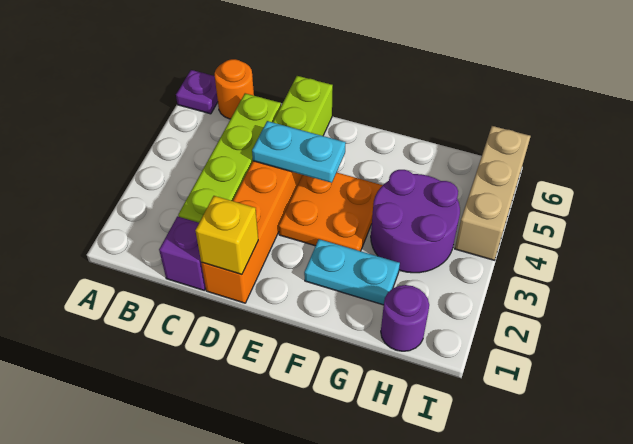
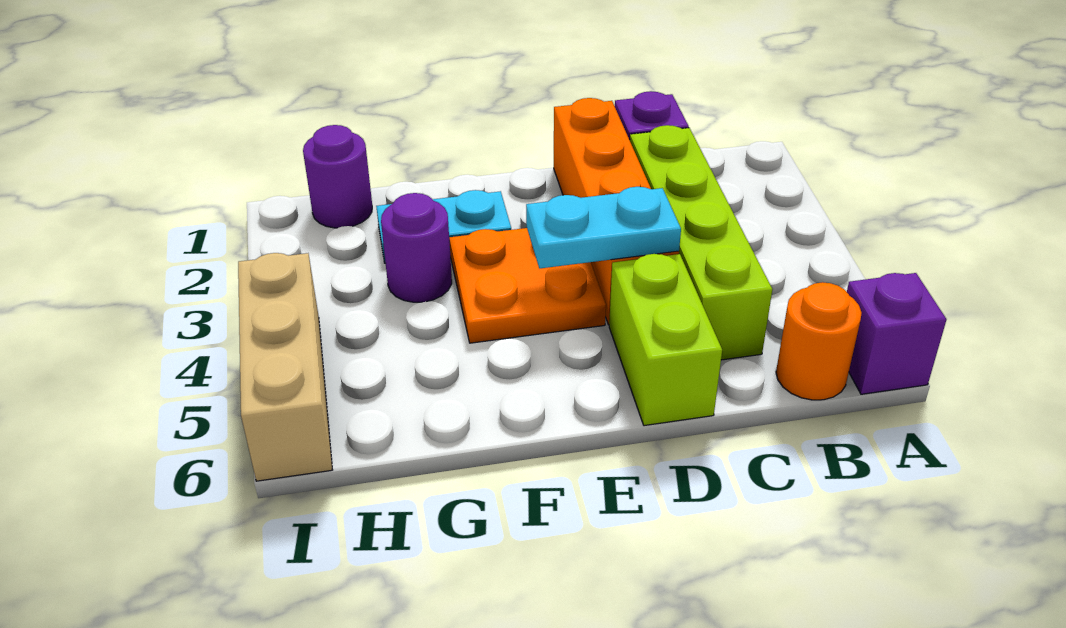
purple 1x1 plate [176,70,218,114] -> purple 1x1 brick [847,273,946,394]
yellow 1x1 brick [195,196,258,275] -> none
purple 2x2 round brick [371,170,460,273] -> purple 1x1 round brick [381,193,452,302]

